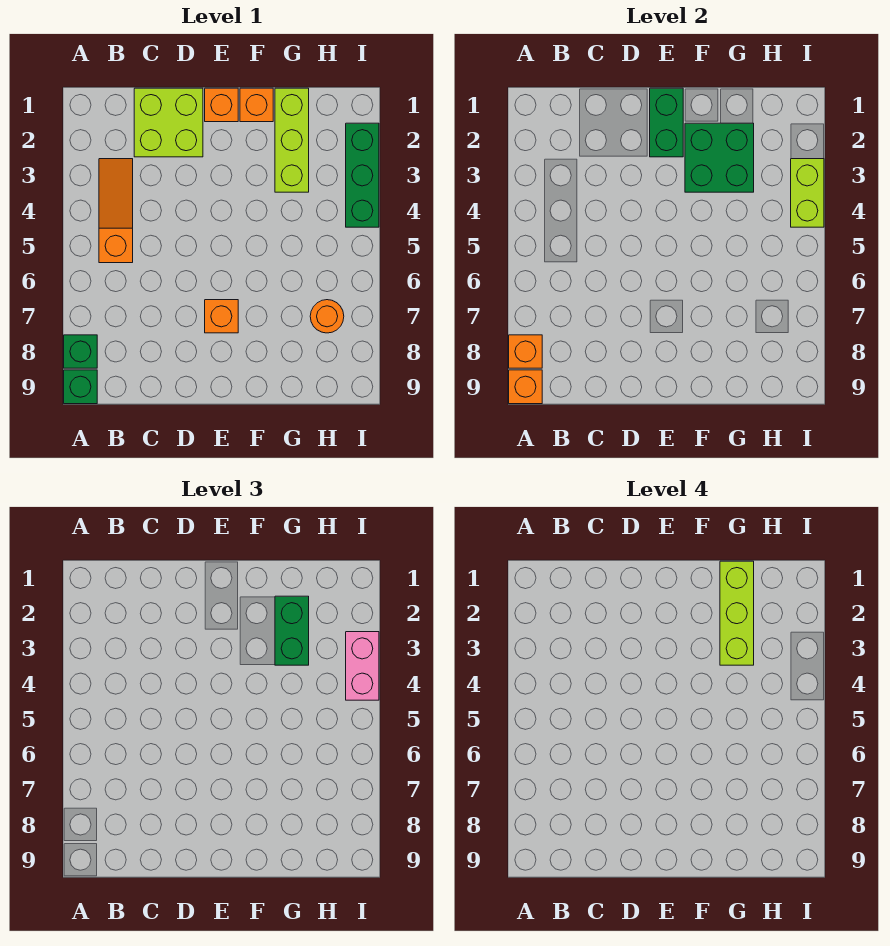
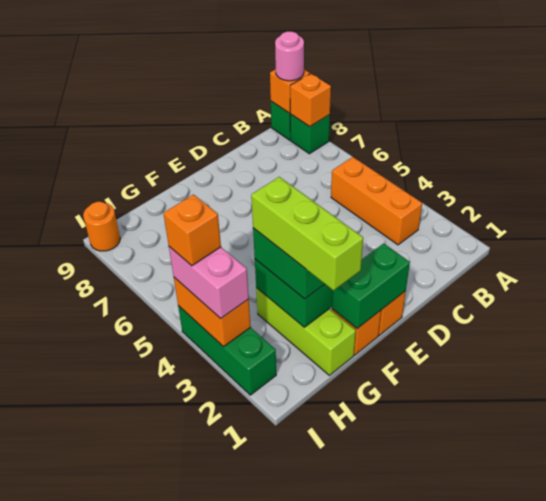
none -> pink 1x1 round brick [275,31,304,81]
orange 1x3 slope [99,159,133,263] -> orange 1x3 brick [331,157,422,245]
lime 2x2 brick [134,88,203,157] -> none
green 1x2 brick [650,88,683,157] -> green 1x2 brick turned to [332,243,410,329]
orange 1x1 brick [205,300,238,333] -> orange 1x1 brick moved to [163,195,221,266]
orange 1x1 round brick [310,300,344,333] -> orange 1x1 round brick moved to [83,202,120,251]
lime 1x2 brick [791,159,824,227] -> orange 1x2 brick [174,278,251,347]

